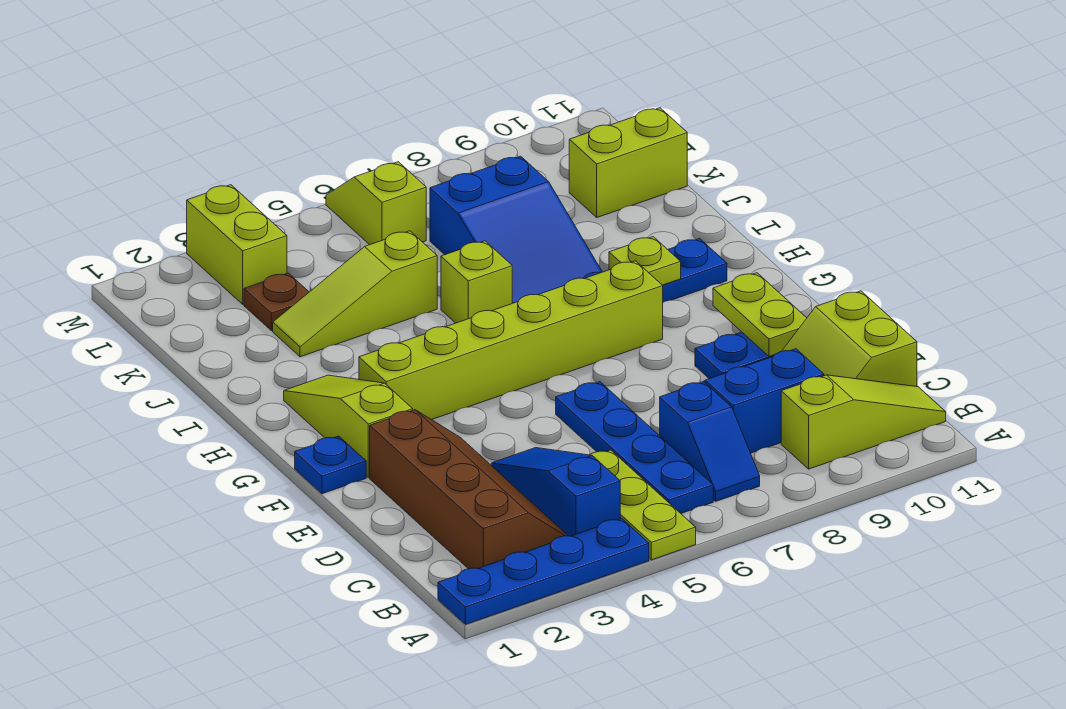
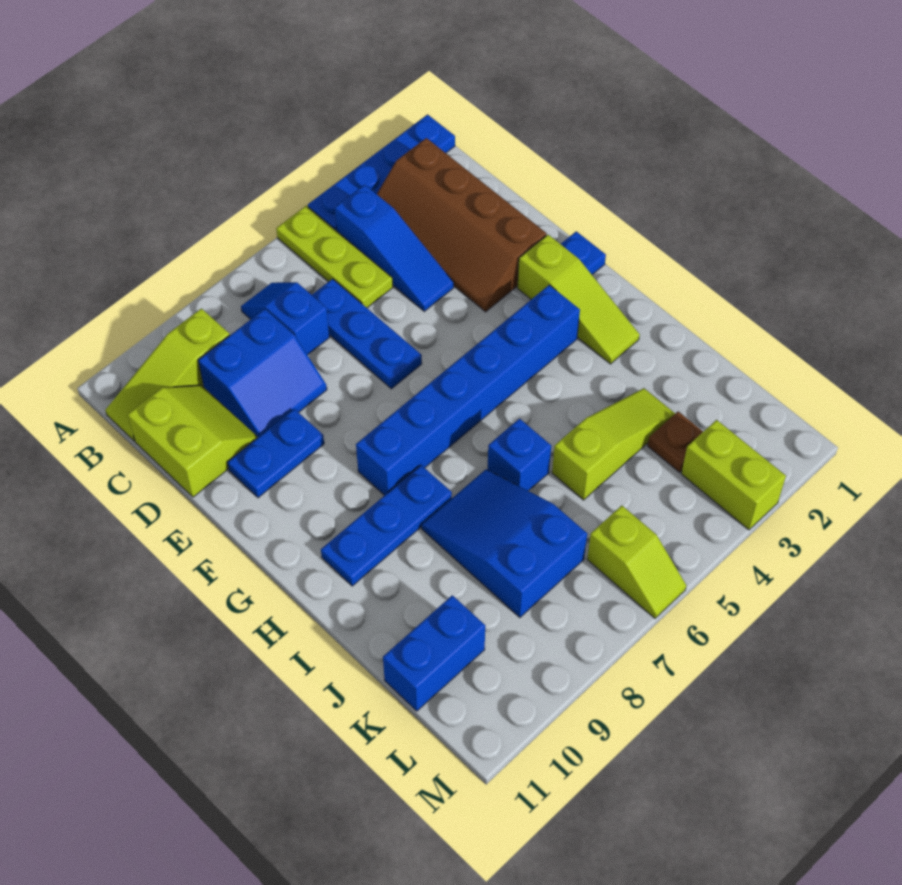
blue 1x4 plate [556,382,713,513] -> blue 1x3 plate [312,279,422,389]
lime 1x2 plate [713,273,807,356] -> none
lime 1x6 brick [359,261,663,420] -> blue 1x6 brick [356,285,580,495]
lime 1x1 plate [609,237,681,285] -> none
lime 1x1 brick [441,241,512,323] -> blue 1x1 brick [488,419,551,491]
lime 1x2 brick [569,108,687,217] -> blue 1x2 brick [383,595,485,711]

